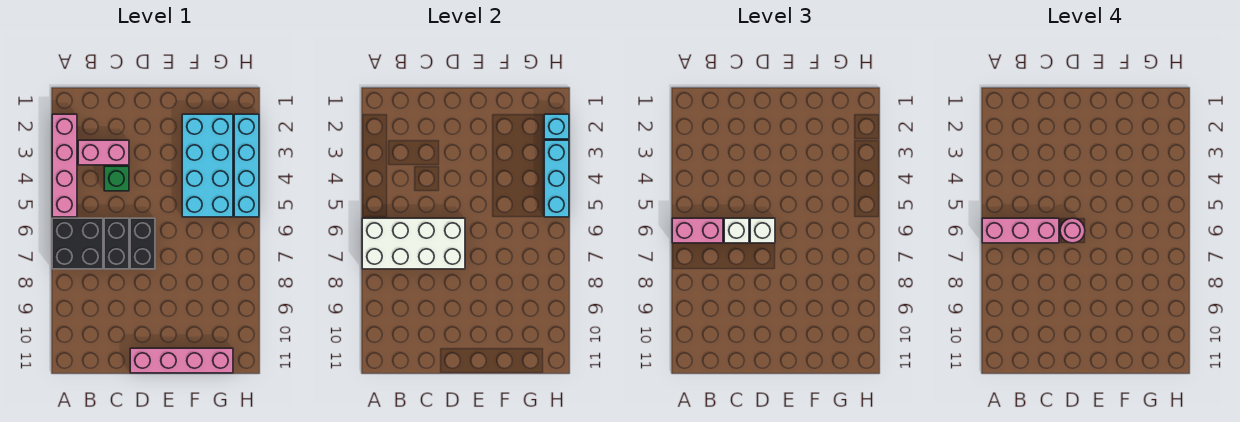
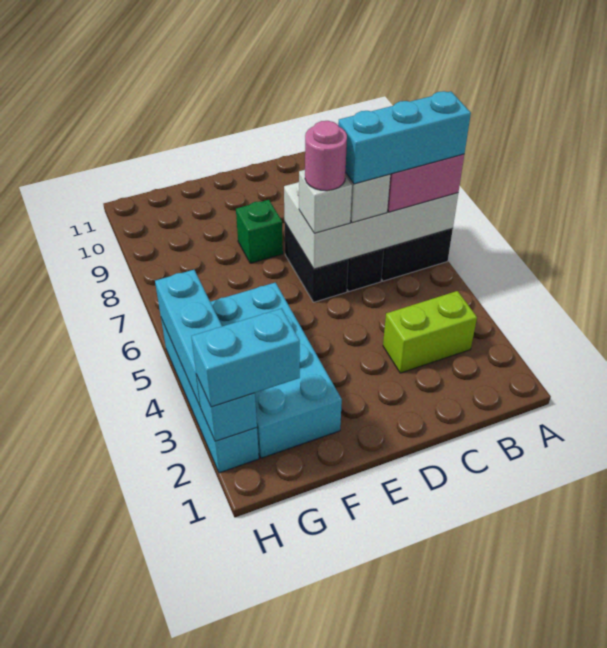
pink 1x4 brick [52,114,77,217] -> none
pink 1x3 brick [982,218,1059,243] -> cyan 1x3 brick [338,91,471,184]
pink 1x2 brick [78,140,129,165] -> lime 1x2 brick [383,291,477,373]
green 1x1 brick [104,166,129,191] -> green 1x1 brick moved to [236,200,283,263]
pink 1x4 brick [130,348,233,373] -> none
none -> cyan 1x2 brick [191,308,300,407]

